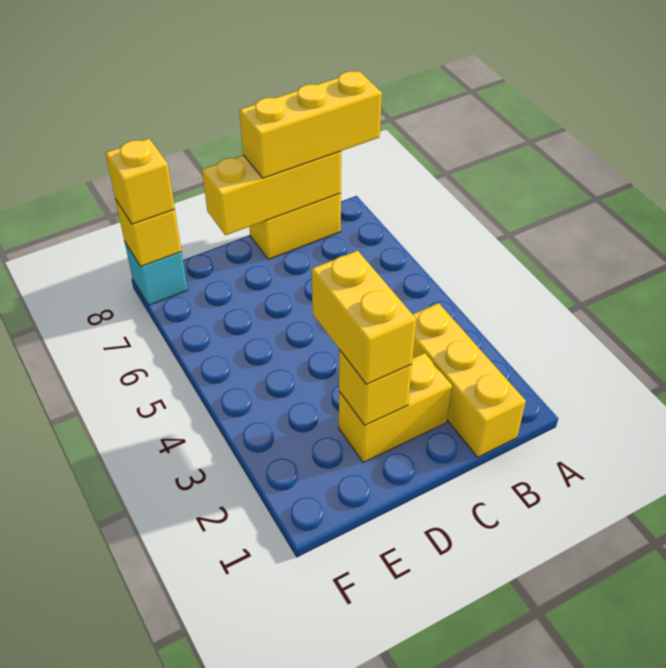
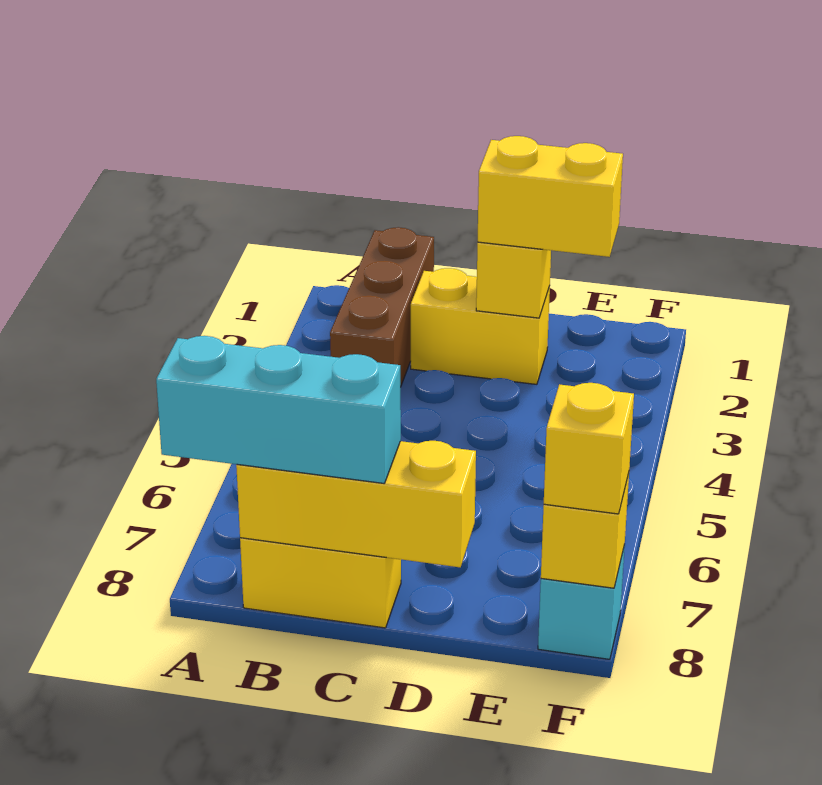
yellow 1x3 brick [239,71,382,178] -> cyan 1x3 brick [156,336,401,483]
yellow 1x3 brick [413,303,526,457] -> brown 1x3 brick [330,227,434,387]
yellow 1x2 brick [312,251,416,384] -> yellow 1x2 brick turned to [478,136,623,257]

